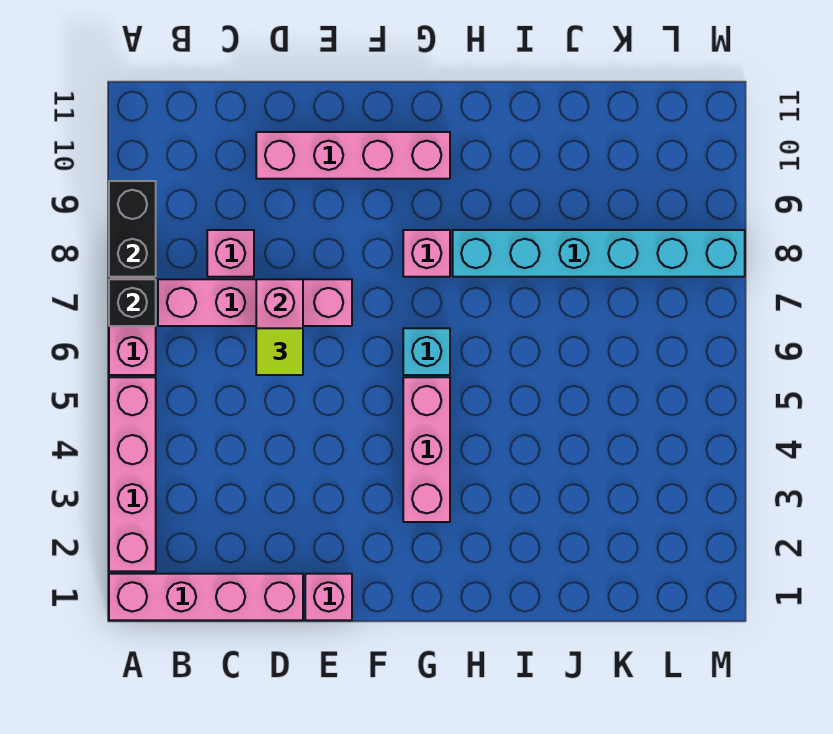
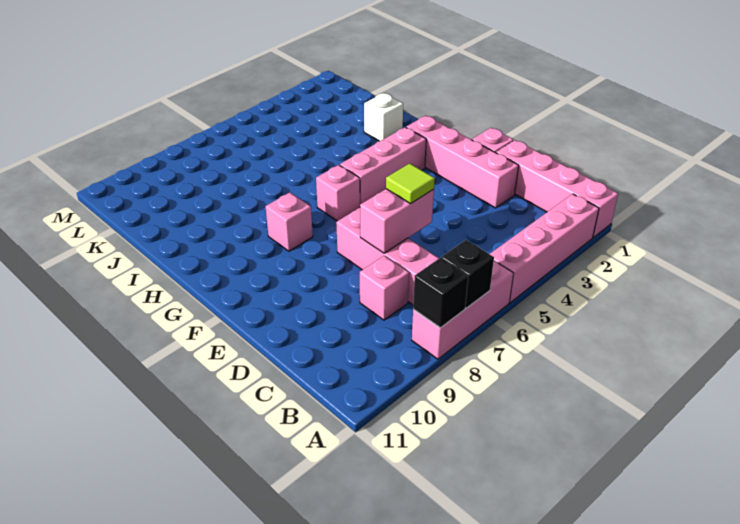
black 1x2 brick [109,181,156,277] -> black 1x1 brick [413,258,468,328]
pink 1x4 brick [256,132,450,179] -> pink 1x4 brick moved to [406,116,519,208]
cyan 1x1 brick [403,328,450,375] -> pink 1x1 brick [316,165,360,221]
cyan 1x6 brick [453,230,745,277] -> none
none -> white 1x1 brick [364,93,403,141]

